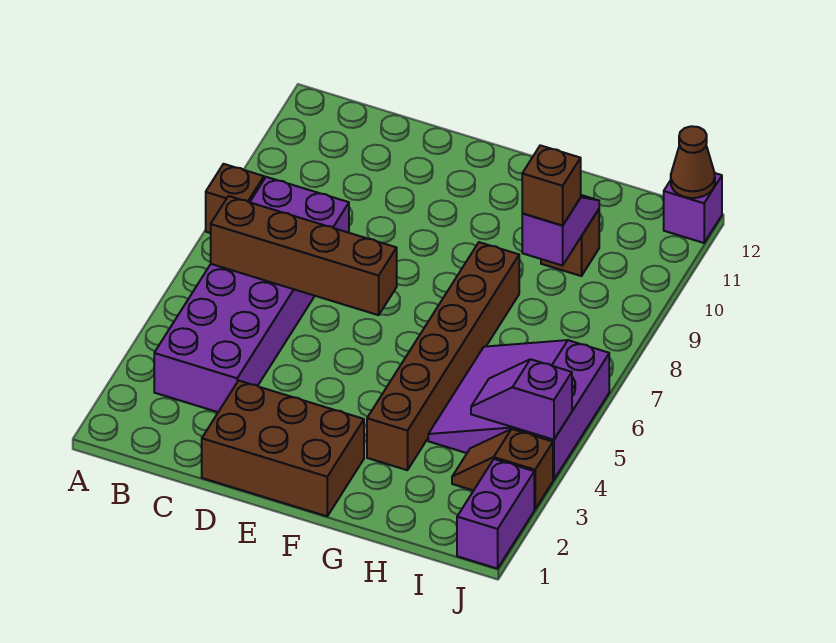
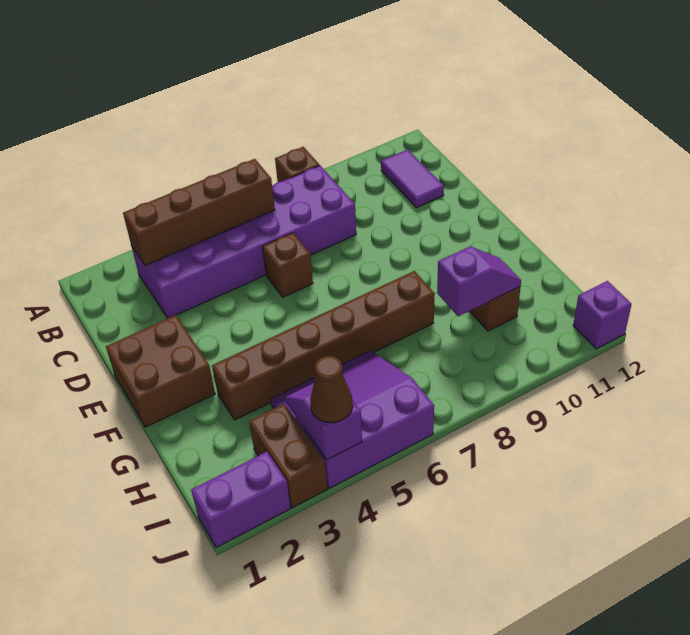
brown 1x4 brick [211,196,397,315] -> brown 1x4 brick turned to [123,159,275,265]
none -> purple 1x2 tile [381,150,444,208]
brown 2x3 brick [202,381,364,516] -> brown 2x2 brick [106,315,215,427]
brown 1x1 brick [522,145,581,225] -> brown 1x1 brick moved to [262,233,313,297]
brown 1x2 slope [452,429,553,509] -> brown 1x2 brick [249,404,328,508]
brown 1x1 cone [671,126,715,198] -> brown 1x1 cone moved to [310,356,353,423]

